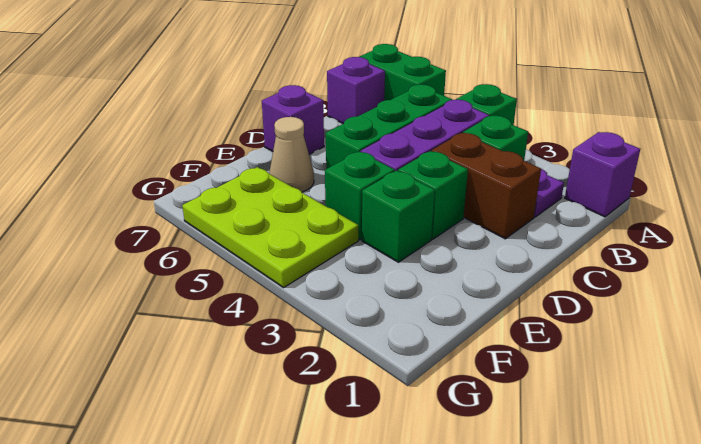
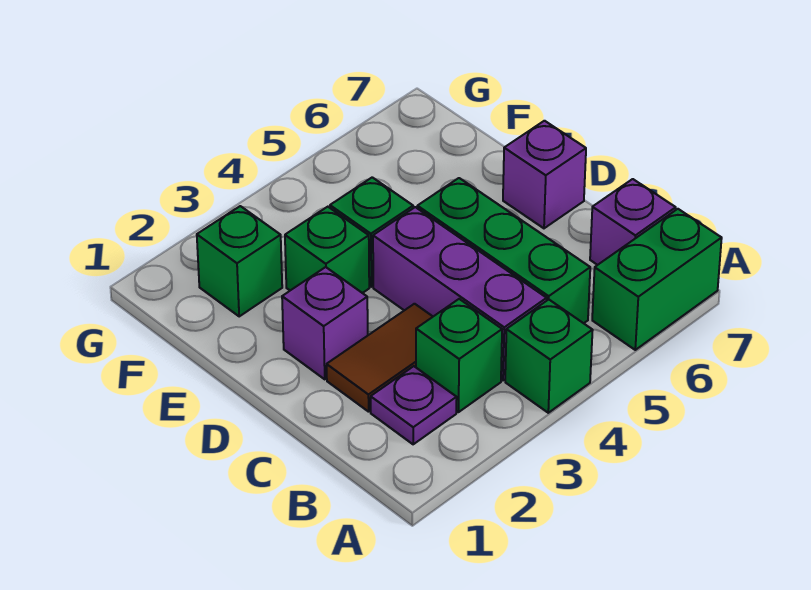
purple 1x1 brick [565,132,640,217] -> purple 1x1 brick moved to [282,267,368,379]
brown 1x2 brick [432,133,541,239] -> brown 1x2 tile [327,304,433,412]
green 1x1 brick [398,151,468,239] -> green 1x1 brick moved to [197,206,282,316]
tan 1x1 cone [269,117,314,192] -> none
lime 2x3 plate [182,167,358,288] -> none

